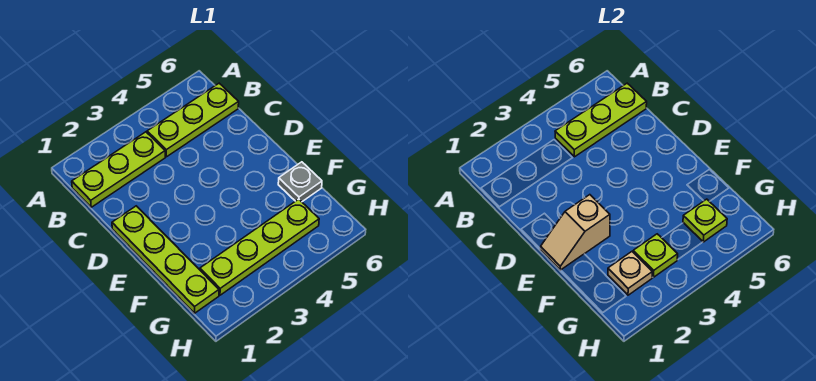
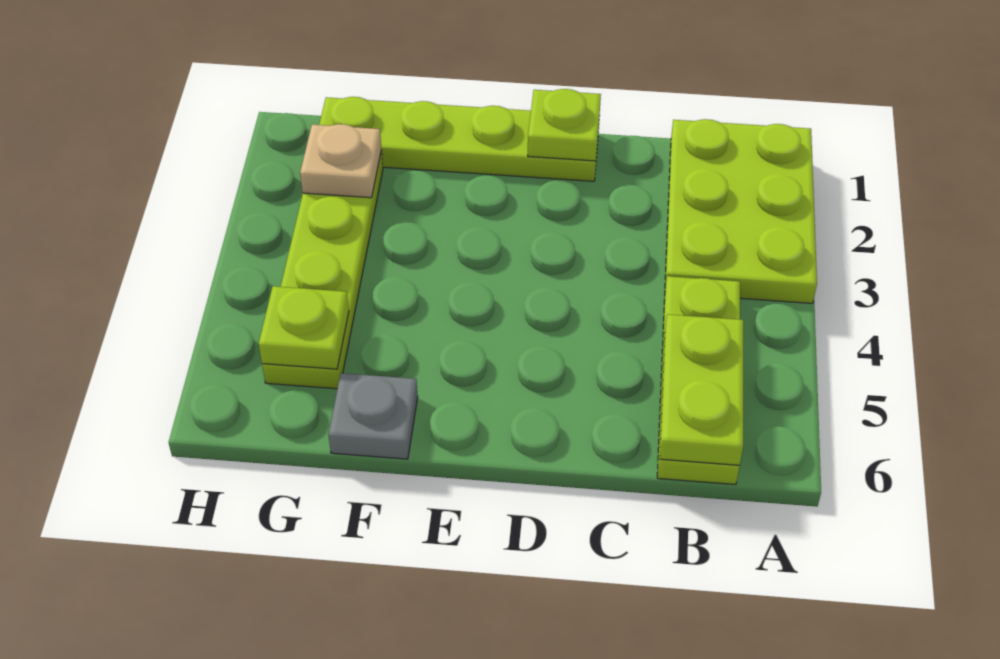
lime 1x3 plate [72,132,165,207] -> lime 2x3 plate [665,119,817,303]
lime 1x3 plate [555,83,647,157] -> lime 1x2 plate [660,314,743,465]
tan 1x2 slope [541,195,610,270] -> none
lime 1x1 plate [633,234,678,277] -> lime 1x1 plate moved to [528,89,601,161]

